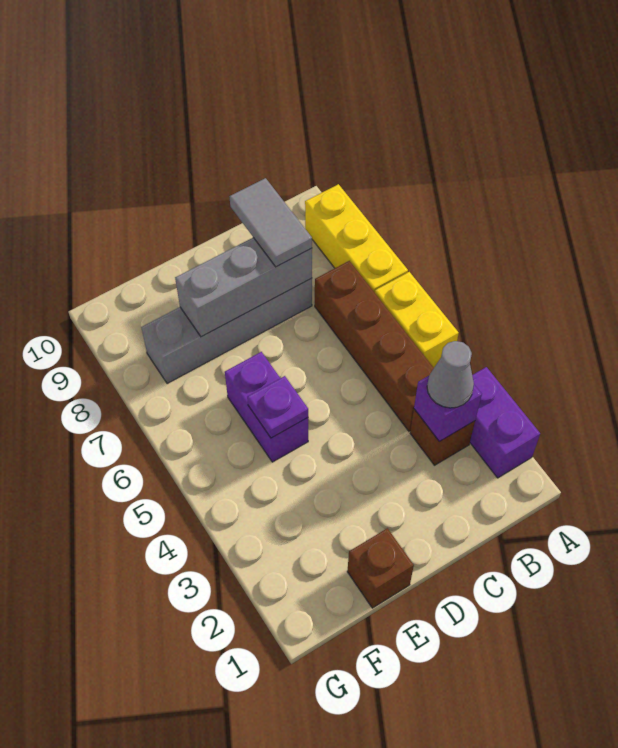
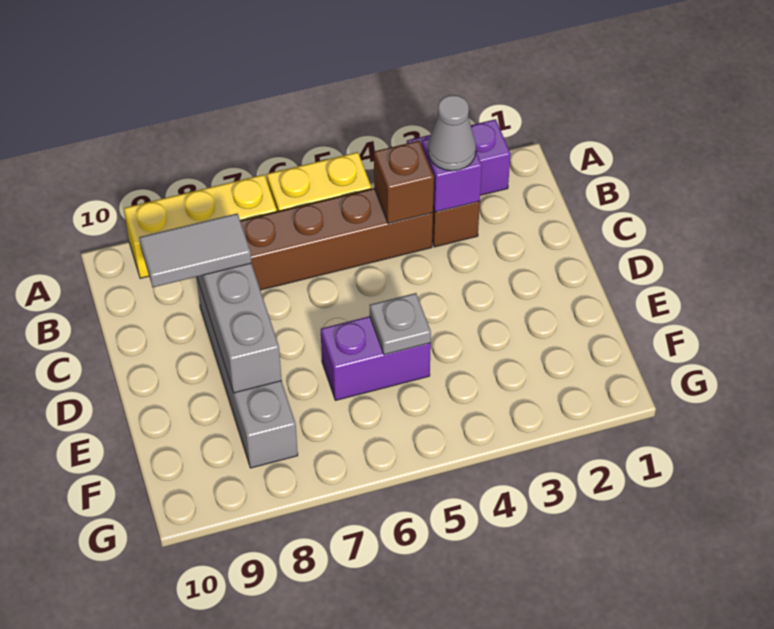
brown 1x1 brick [347,528,414,608] -> brown 1x1 brick moved to [374,141,434,224]
purple 1x1 plate [247,376,308,438] -> grey 1x1 plate [370,293,431,355]

